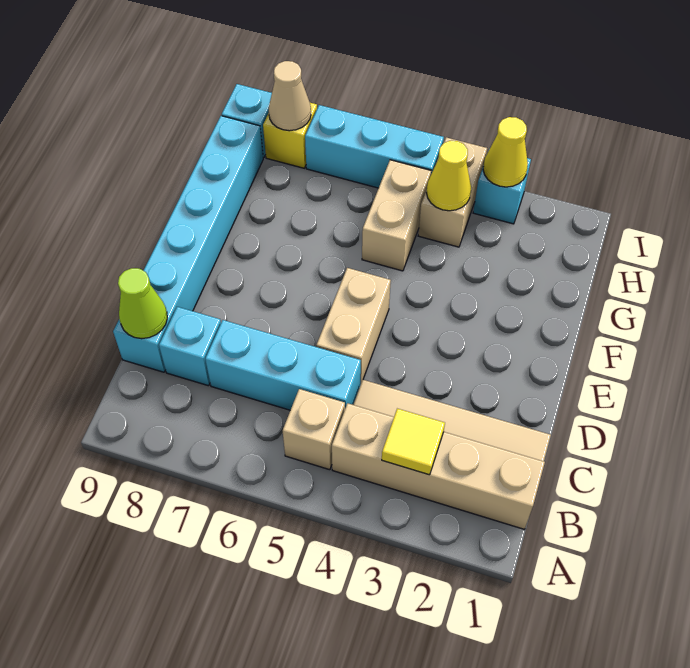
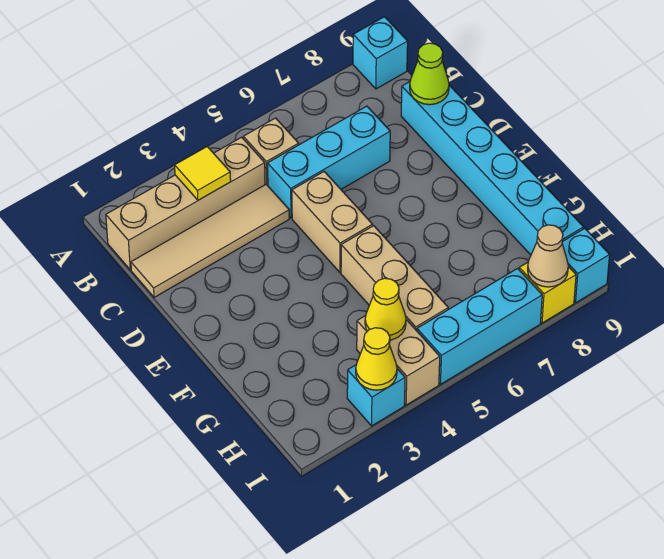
cyan 1x1 brick [159,307,221,386] -> cyan 1x1 brick moved to [353,17,408,89]
tan 1x2 brick [362,160,431,271] -> tan 1x3 brick [341,226,448,331]

